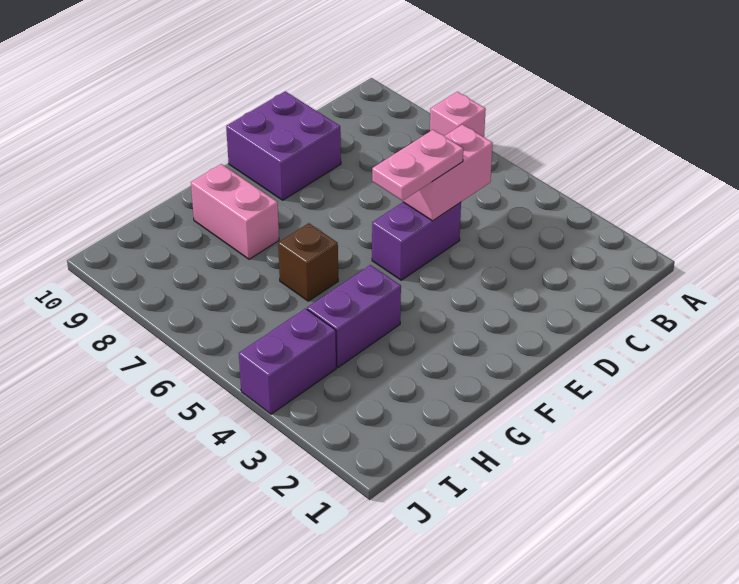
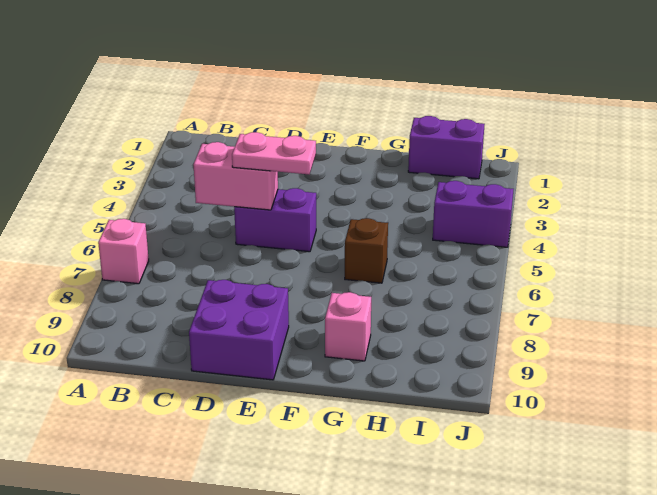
purple 1x2 brick [307,265,401,367] -> purple 1x2 brick moved to [408,116,485,179]
pink 1x2 brick [191,164,279,259] -> pink 1x1 brick [325,292,371,361]

